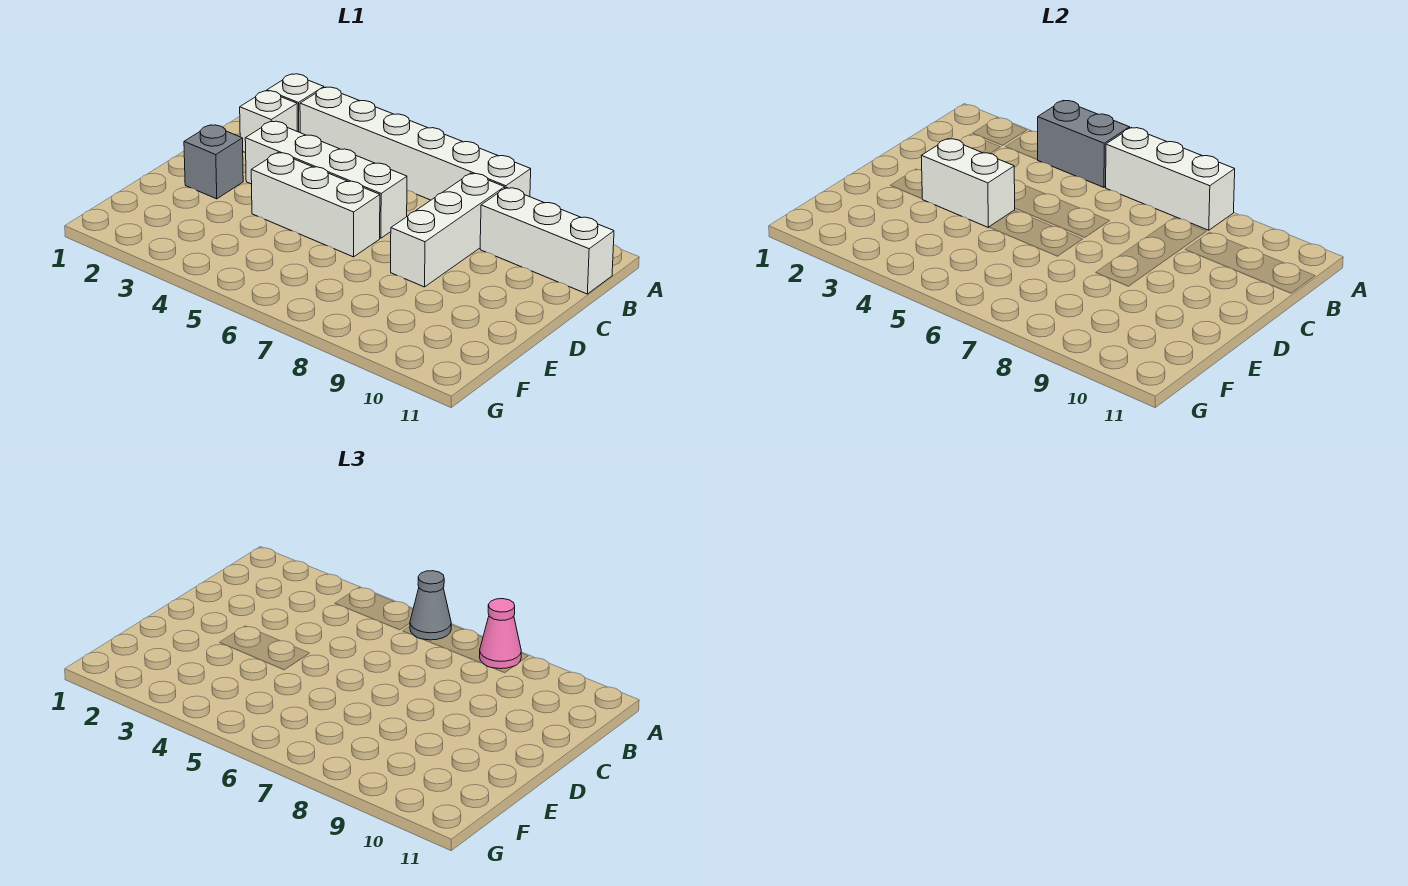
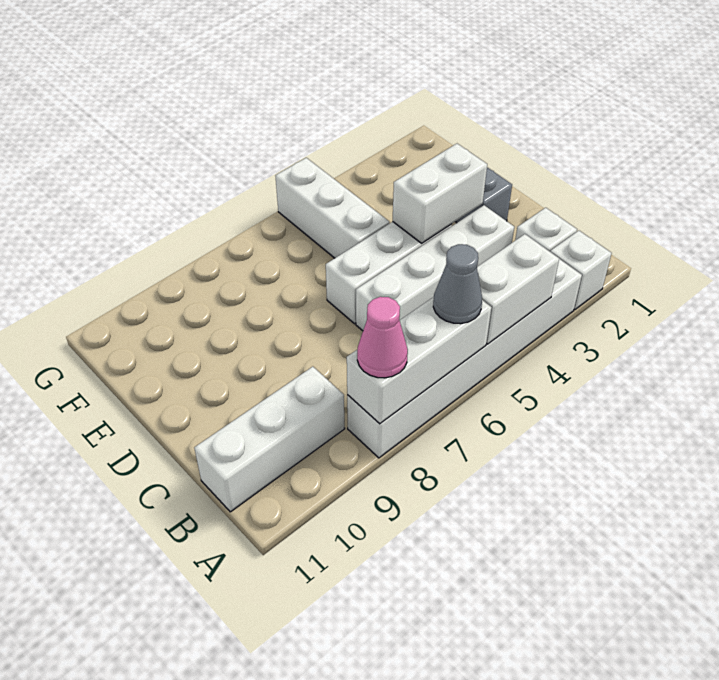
grey 1x2 brick [1038,101,1130,187] -> white 1x2 brick [477,234,559,344]
white 1x3 brick [391,173,505,287] -> white 1x3 brick moved to [276,158,390,258]

